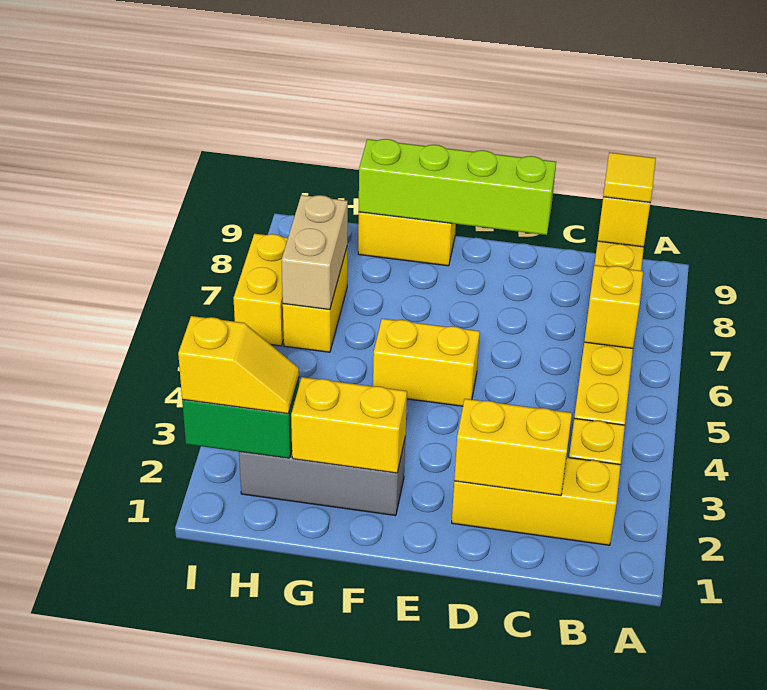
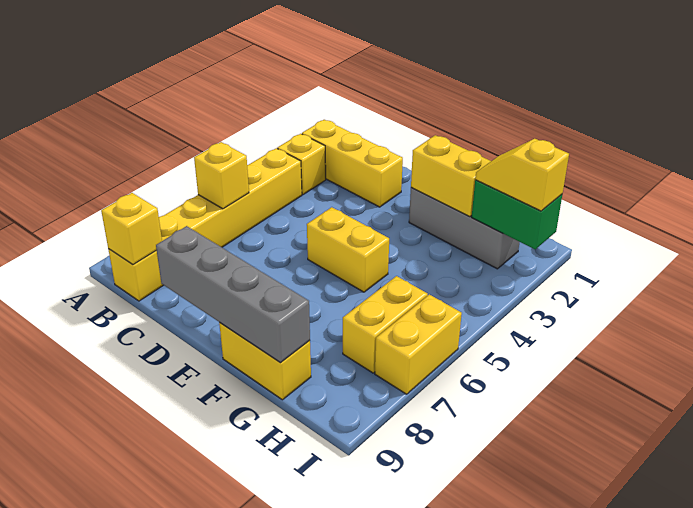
yellow 1x1 tile [603,152,656,202] -> none
yellow 1x2 brick [454,399,572,495] -> none
lime 1x4 brick [359,139,556,235] -> grey 1x4 brick [156,226,310,363]
tan 1x2 brick [281,195,348,310] -> none

